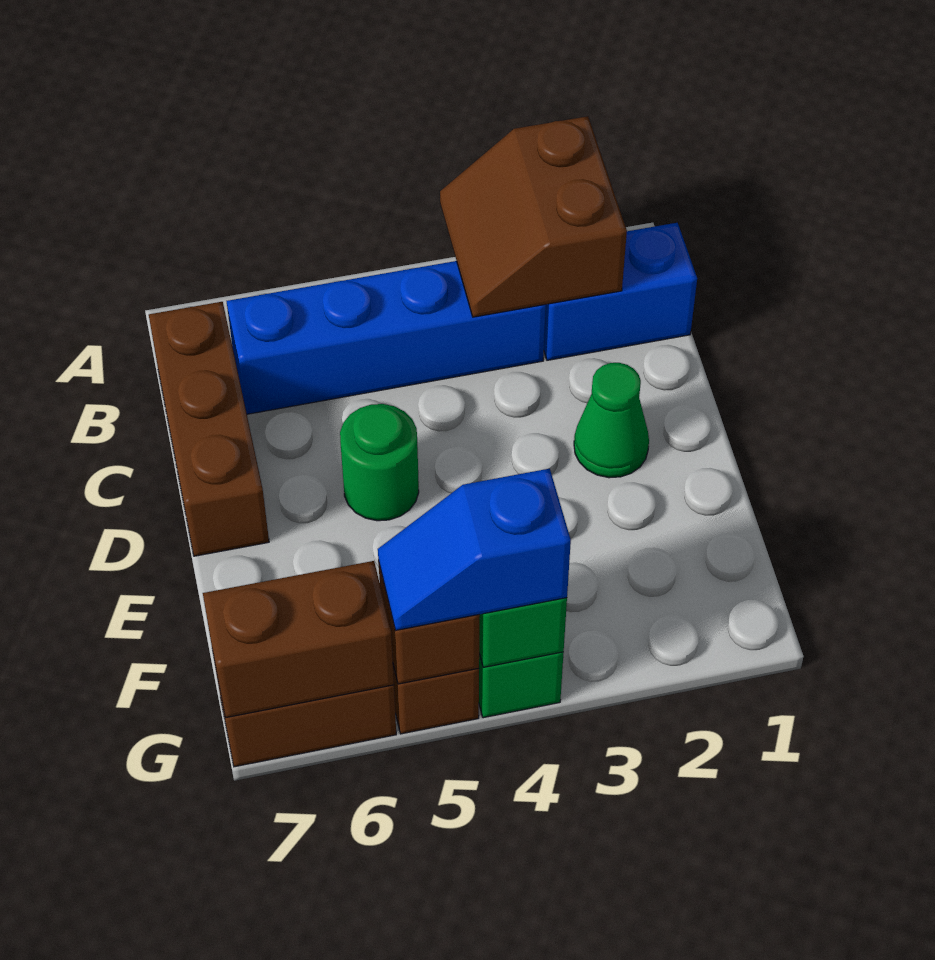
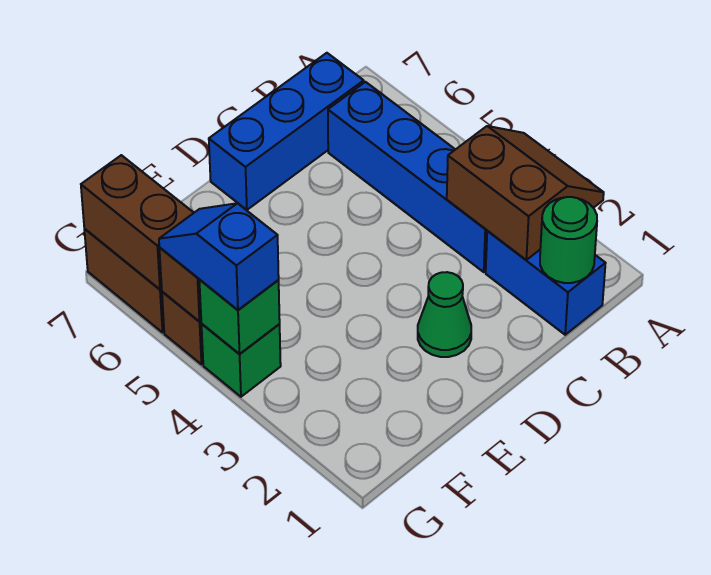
brown 2x2 slope [440,116,627,317] -> brown 2x2 slope turned to [447,126,604,260]
brown 1x3 brick [149,302,269,556] -> blue 1x3 brick [209,53,364,210]
green 1x1 round brick [340,404,419,521] -> green 1x1 round brick moved to [540,197,597,283]

